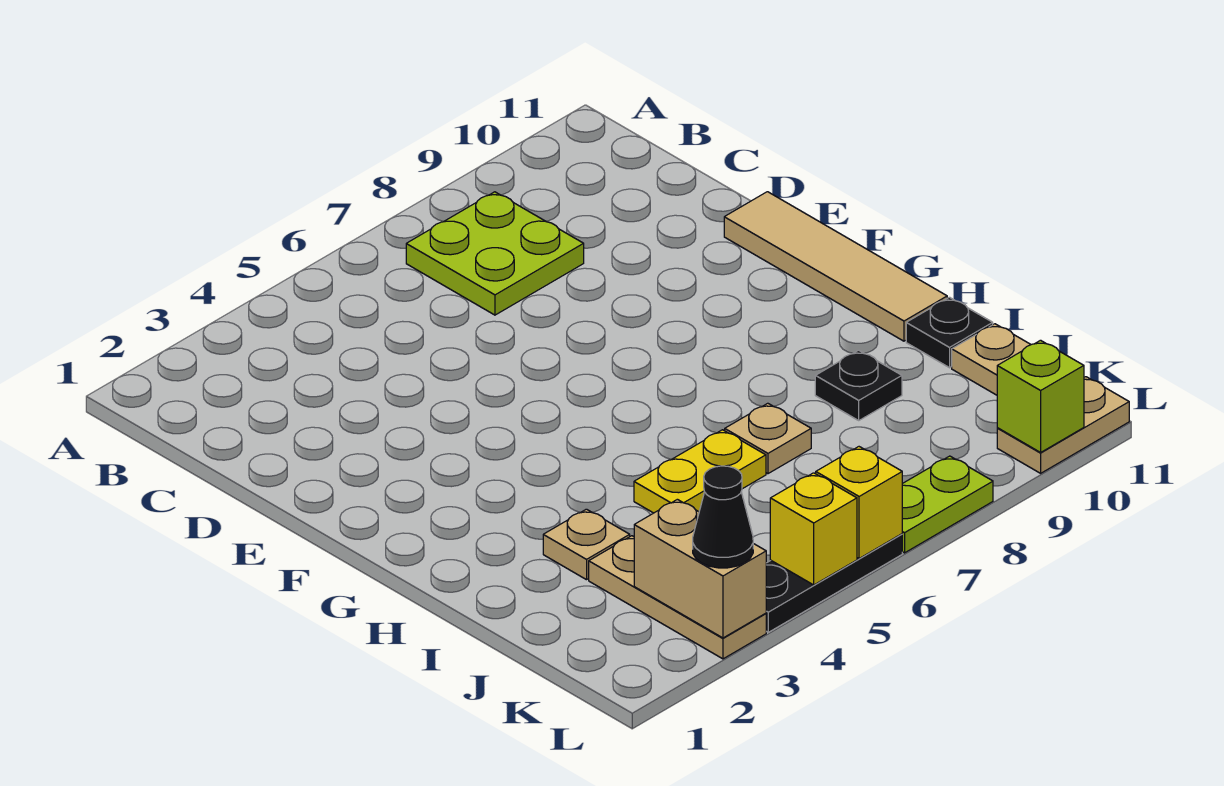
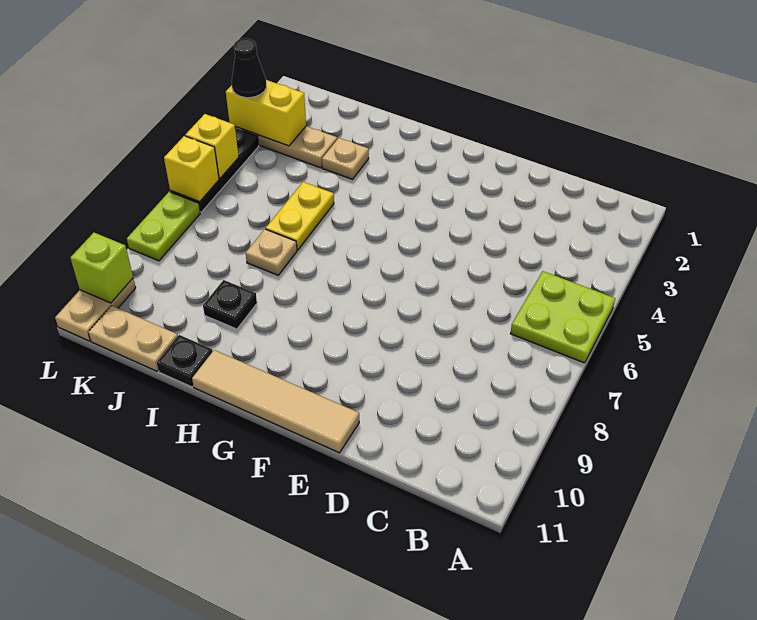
lime 2x2 plate [406,192,584,315] -> lime 2x2 plate moved to [510,271,615,363]
tan 1x2 brick [634,499,766,638] -> yellow 1x2 brick [226,80,306,146]

